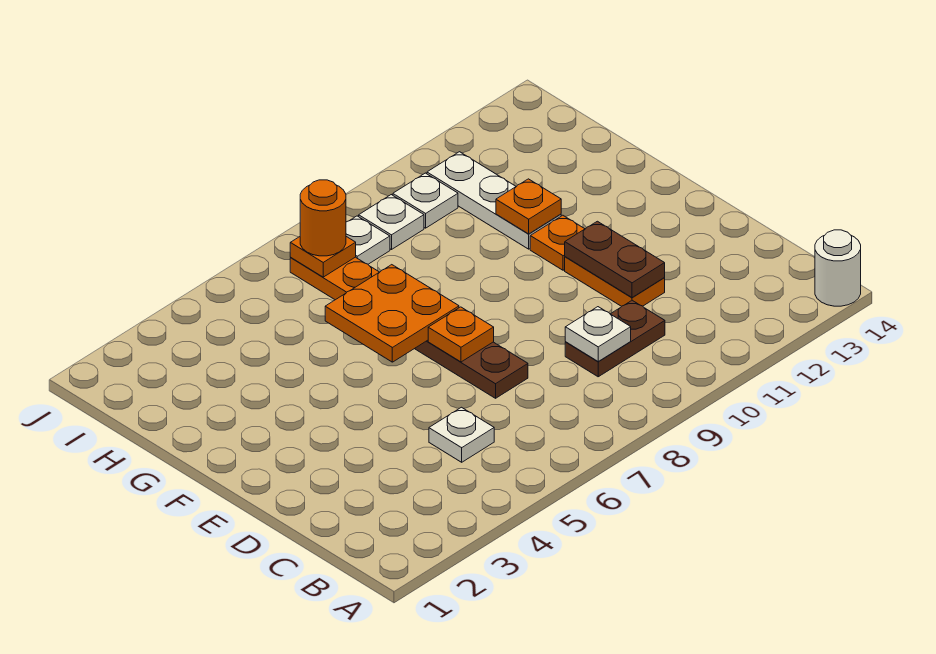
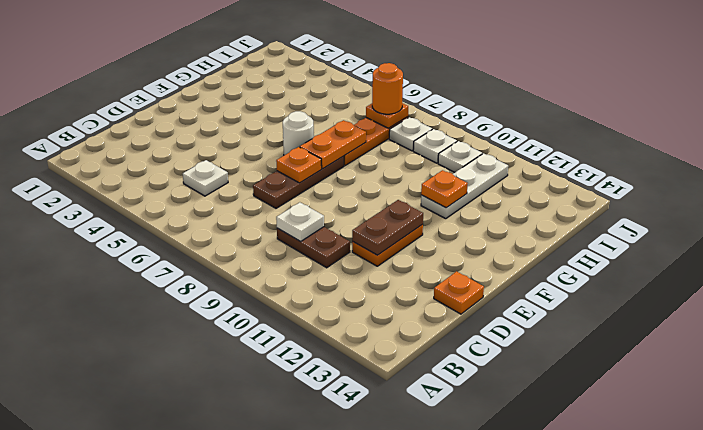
white 1x1 round brick [815,230,861,306] -> white 1x1 round brick moved to [283,111,314,155]
orange 2x2 plate [325,265,459,362] -> orange 1x2 plate [300,120,366,169]
orange 1x1 plate [530,215,584,270] -> orange 1x1 plate moved to [434,271,484,314]

